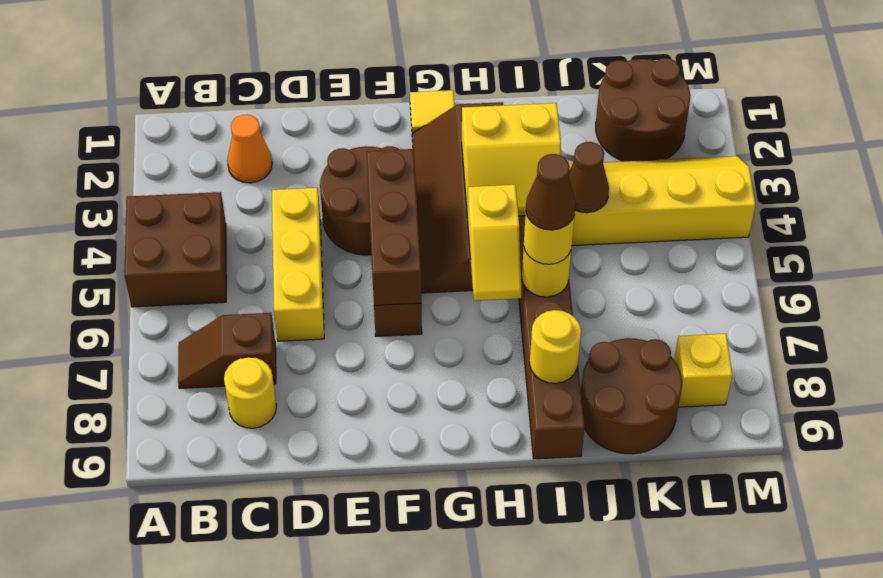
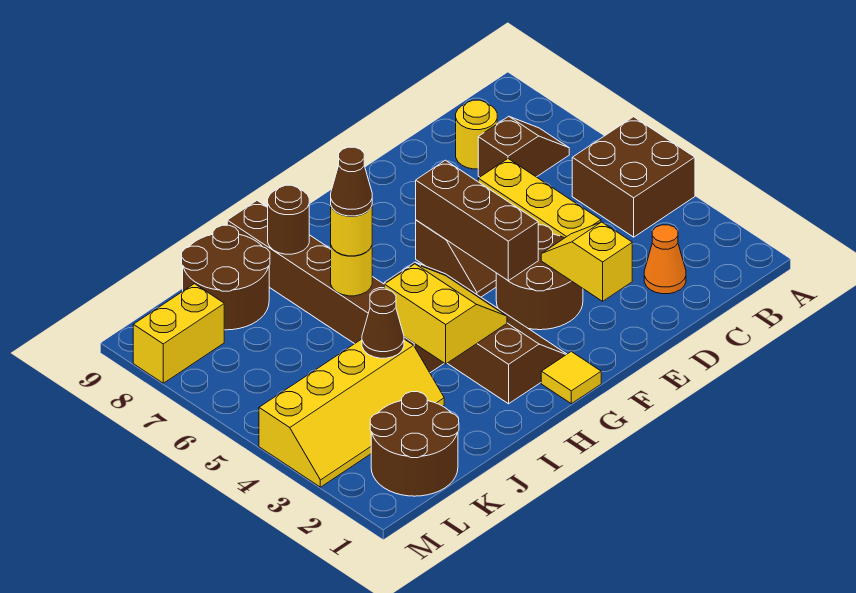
yellow 2x2 slope [462,103,561,218] -> yellow 2x2 slope turned to [384,264,507,364]
yellow 1x2 slope [468,185,521,301] -> yellow 1x2 slope moved to [541,222,632,301]
yellow 1x1 round brick [530,310,581,383] -> brown 1x1 round brick [268,185,309,254]
yellow 1x1 brick [674,334,732,407] -> yellow 1x2 brick [133,284,224,383]

